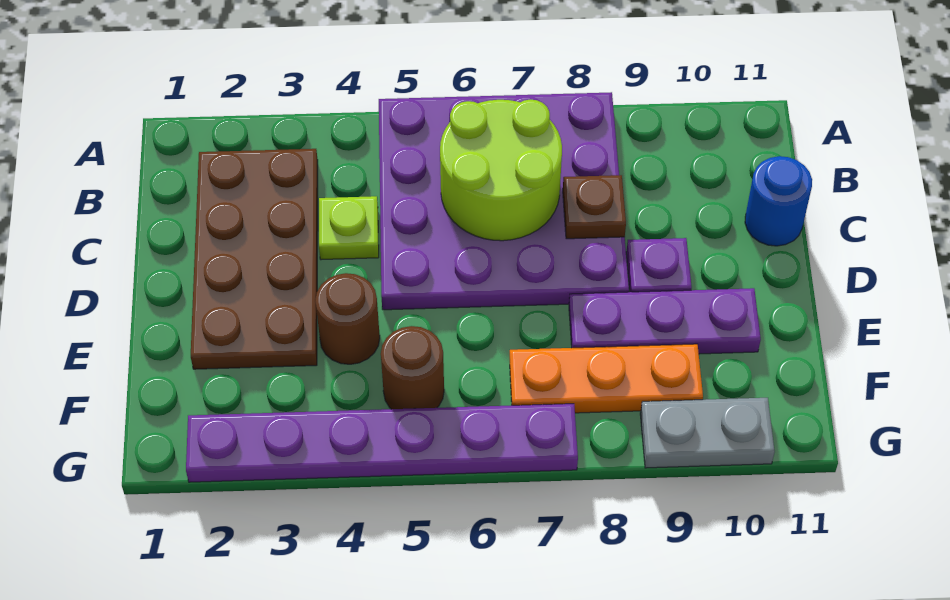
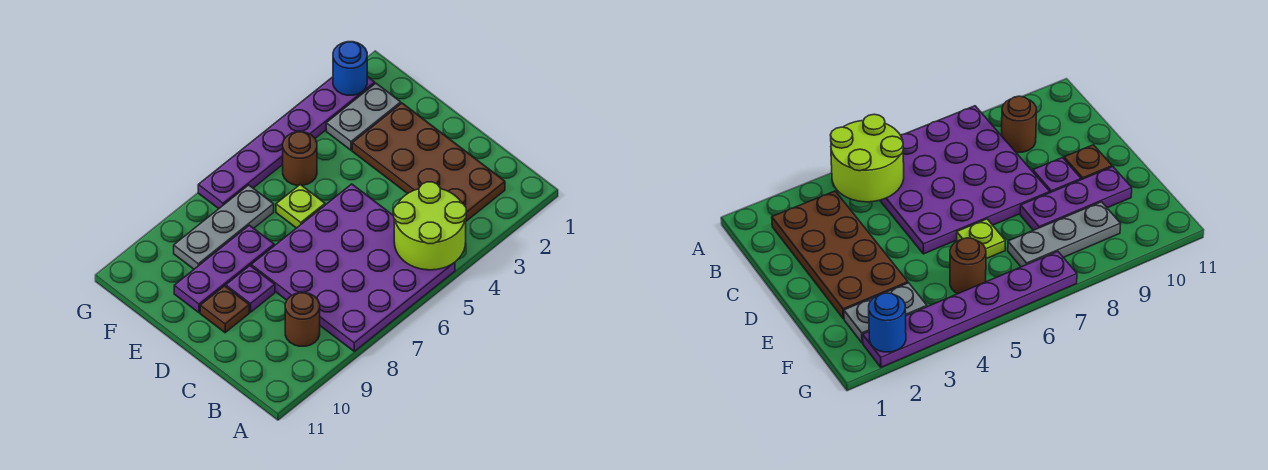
lime 2x2 round brick [440,100,562,241] -> lime 2x2 round brick moved to [394,182,466,270]
lime 1x1 plate [319,196,379,260] -> lime 1x1 plate moved to [276,185,325,228]
brown 1x1 plate [563,175,626,239] -> brown 1x1 plate moved to [200,286,249,333]
blue 1x1 round brick [745,156,812,246] -> blue 1x1 round brick moved to [333,42,367,95]
brown 1x1 round brick [315,273,380,364] -> brown 1x1 round brick moved to [285,293,320,346]
orange 1x3 plate [510,344,703,413] -> grey 1x3 plate [174,185,274,269]
grey 1x2 plate [640,398,775,468] -> grey 1x2 plate moved to [326,83,401,150]

